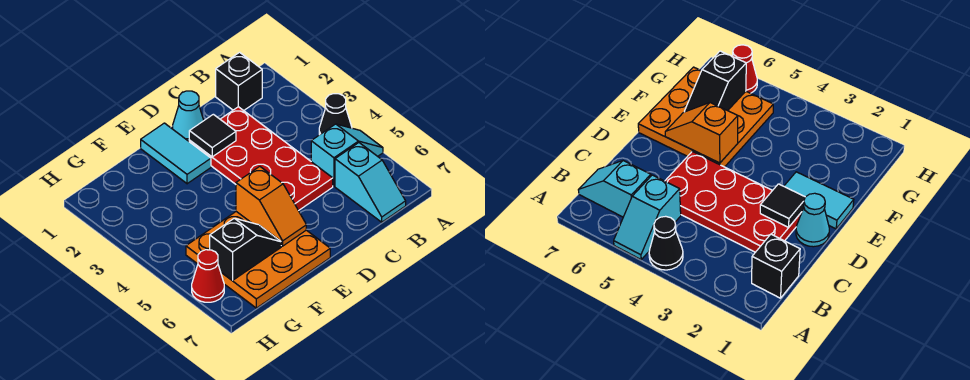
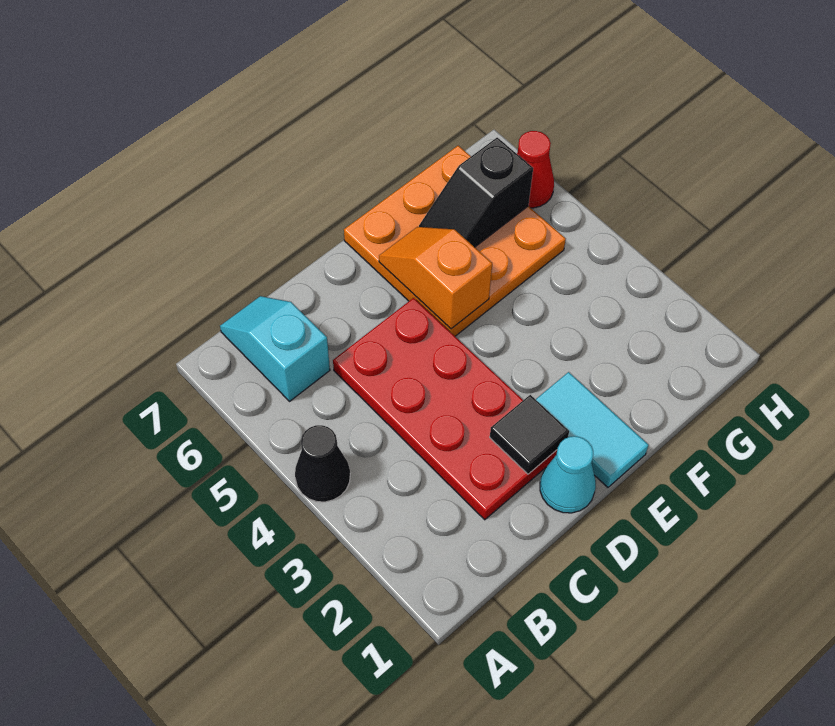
cyan 1x2 slope [311,124,383,186] -> none
black 1x1 brick [216,52,262,111] -> none

